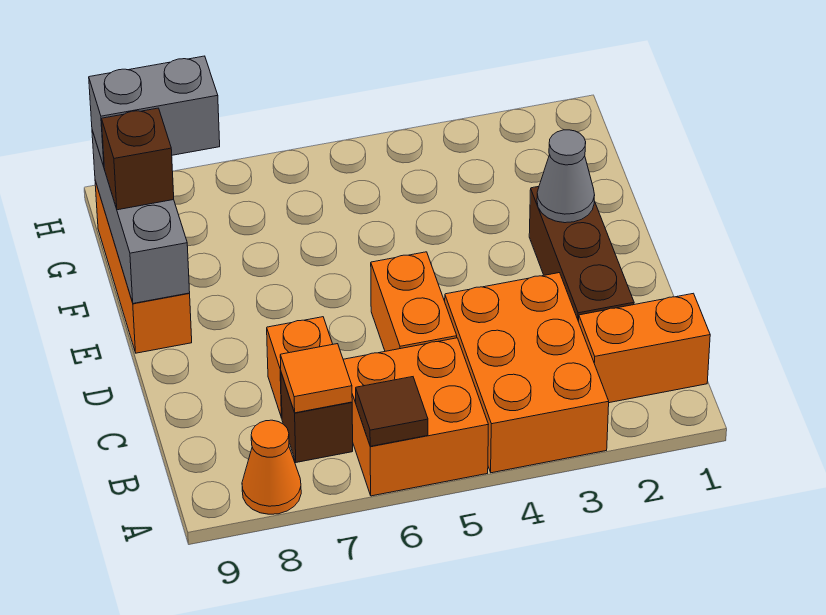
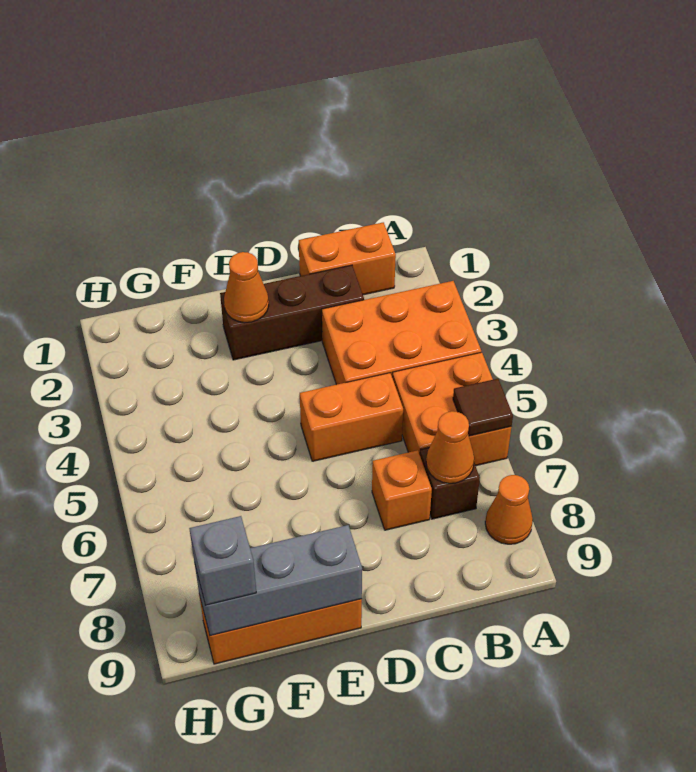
orange 1x2 brick [579,293,710,403] -> orange 1x2 brick turned to [299,222,396,295]
orange 1x1 tile [280,344,352,413] -> orange 1x1 cone [426,411,474,483]
grey 1x1 cone [537,130,595,223] -> orange 1x1 cone [224,252,269,322]
brown 1x1 brick [102,108,174,210] -> none
grey 1x2 brick [89,56,220,166] -> grey 1x1 brick [189,516,256,605]

